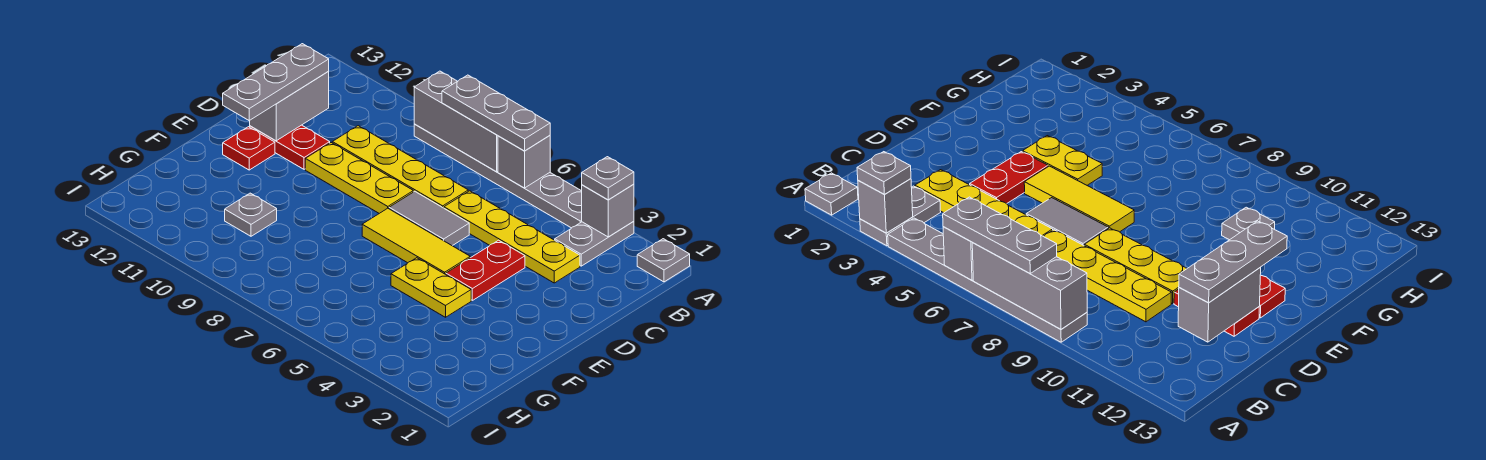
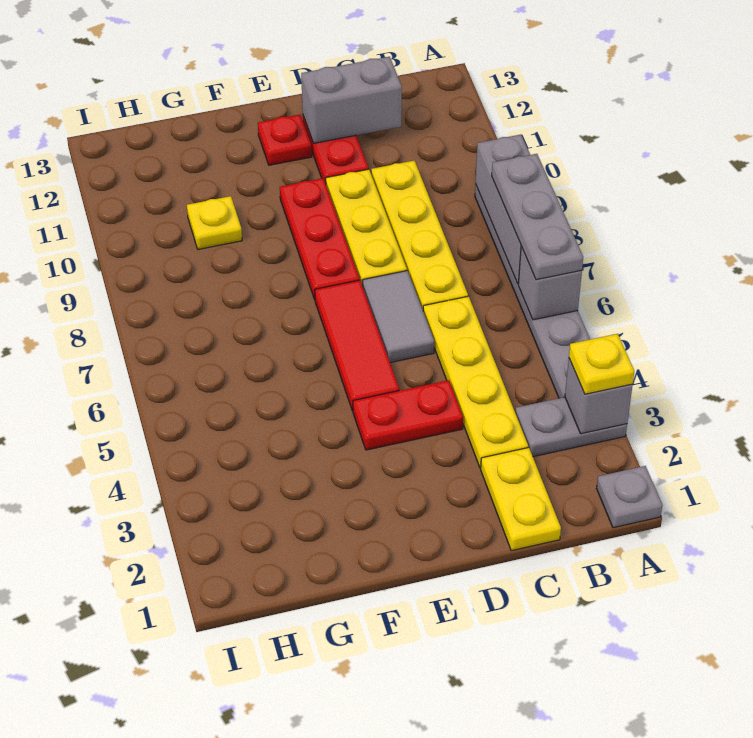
grey 1x1 plate [582,157,634,200] -> yellow 1x1 plate [569,334,634,394]
grey 1x3 plate [223,44,329,121] -> none
yellow 1x3 tile [362,208,470,274] -> red 1x3 tile [315,280,399,411]
none -> red 1x3 plate [280,178,360,300]
yellow 1x2 plate [391,258,471,317] -> yellow 1x2 plate moved to [481,448,561,551]
grey 1x1 plate [225,193,277,236] -> yellow 1x1 plate [187,196,242,249]

